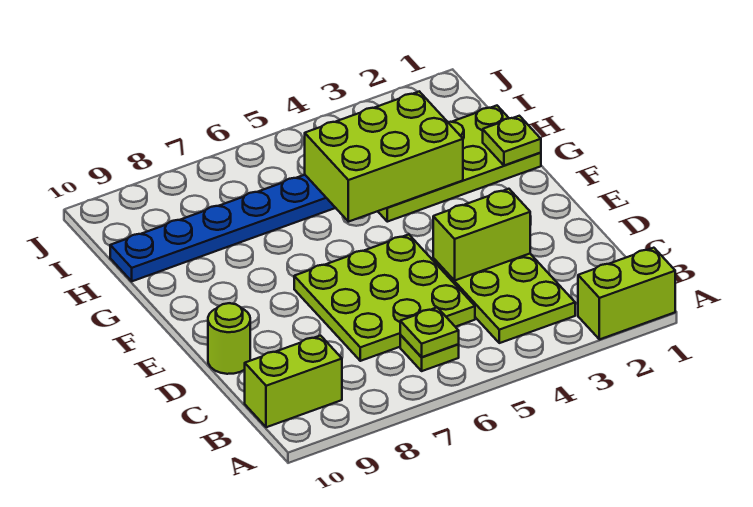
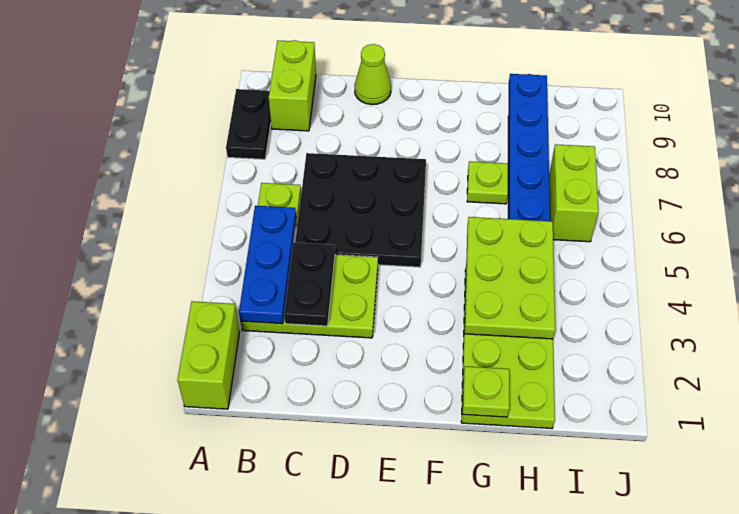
none -> black 1x2 plate [226,89,271,159]
none -> blue 1x3 plate [239,206,296,324]
lime 1x1 plate [400,308,459,357] -> lime 1x1 plate moved to [467,161,508,204]
none -> black 1x2 plate [284,243,335,326]
lime 3x3 plate [294,234,475,361] -> black 3x3 plate [295,153,426,267]
lime 1x2 brick [433,189,530,281] -> lime 1x2 brick moved to [549,144,598,242]
lime 1x1 round brick [208,303,250,374] -> lime 1x1 cone [354,44,391,105]
lime 2x3 brick [305,91,463,222] -> lime 2x3 plate [465,217,555,339]

